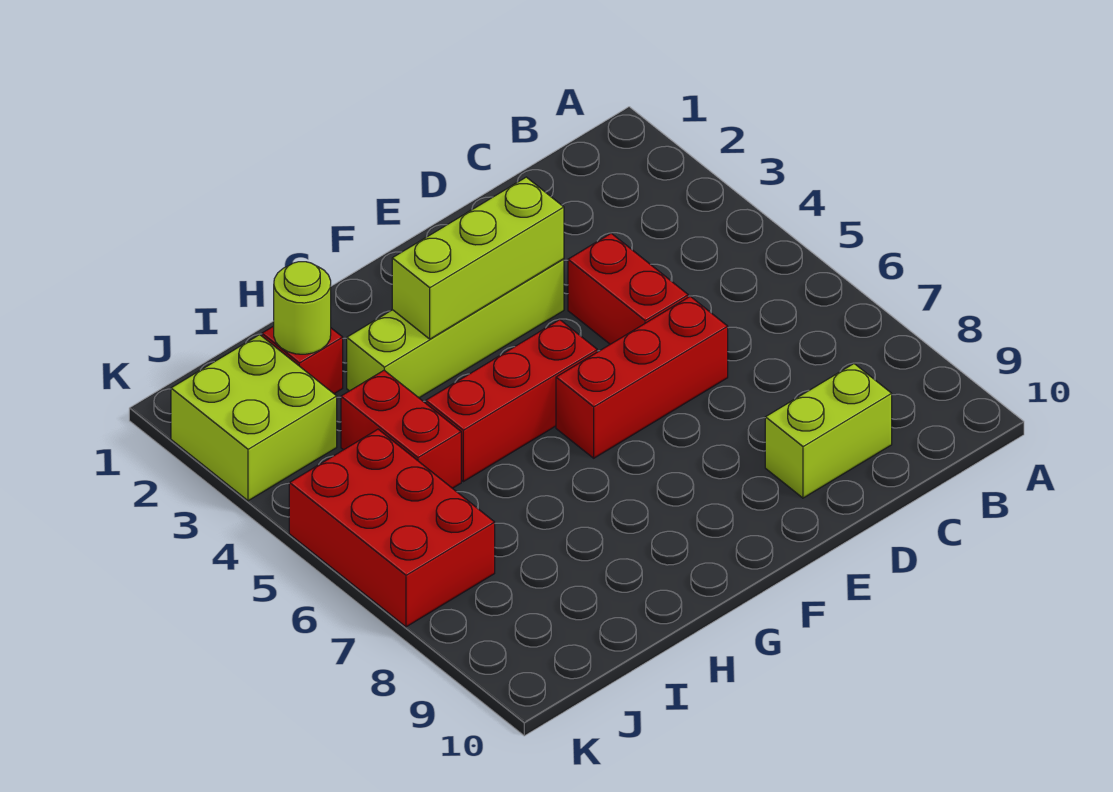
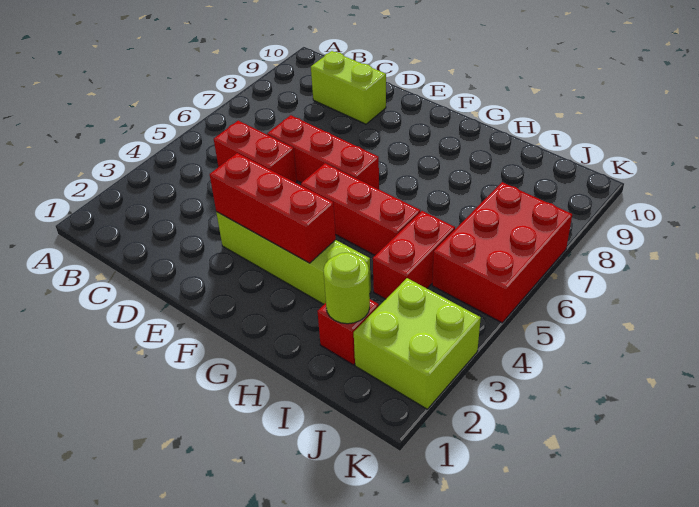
red 1x2 brick [568,233,688,344] -> red 1x2 brick turned to [214,121,297,183]
lime 1x3 brick [392,177,564,339] -> red 1x3 brick [210,153,336,263]

